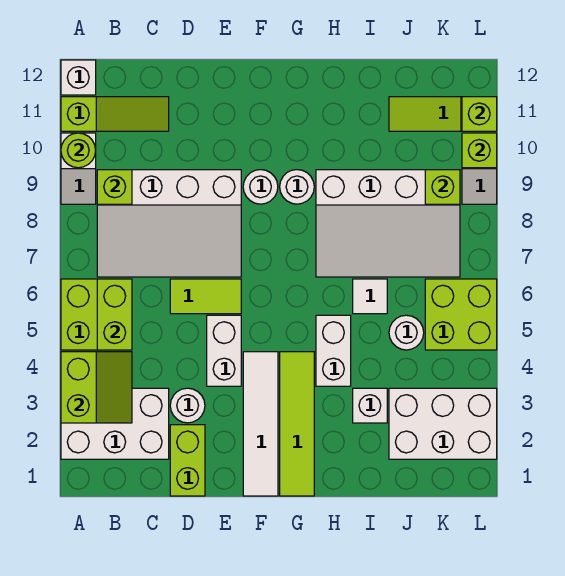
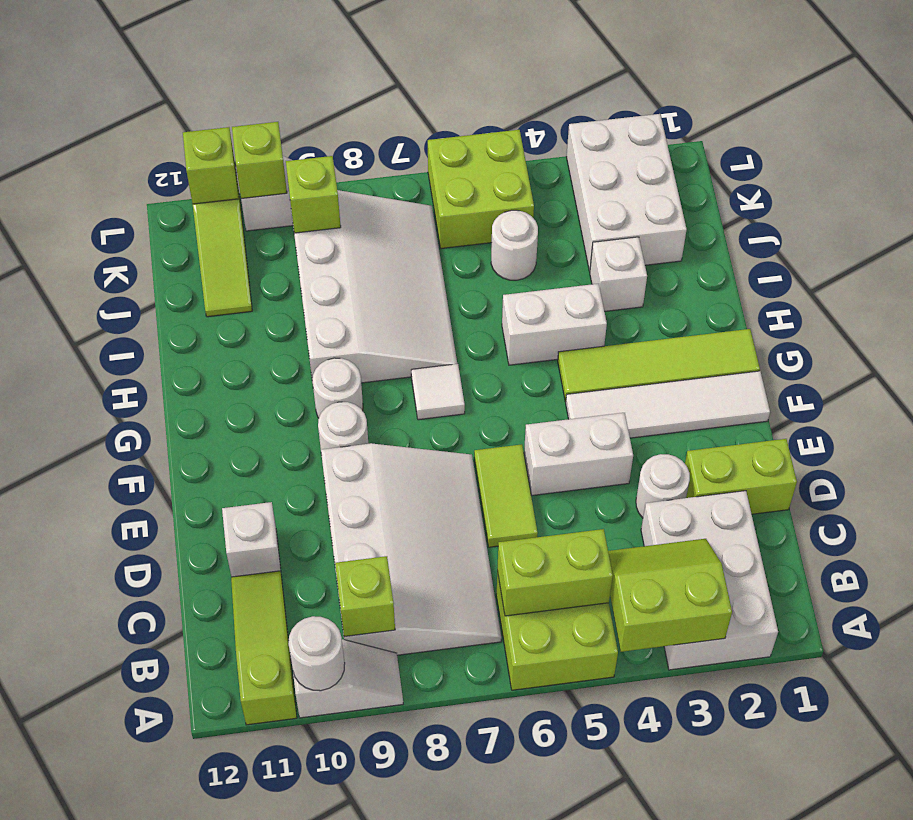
lime 1x1 round brick [61,133,96,168] -> white 1x1 round brick [288,616,345,691]
white 1x1 brick [61,60,96,95] -> white 1x1 brick moved to [222,502,281,577]
white 1x1 tile [353,279,387,314] -> white 1x1 tile moved to [411,364,465,420]

